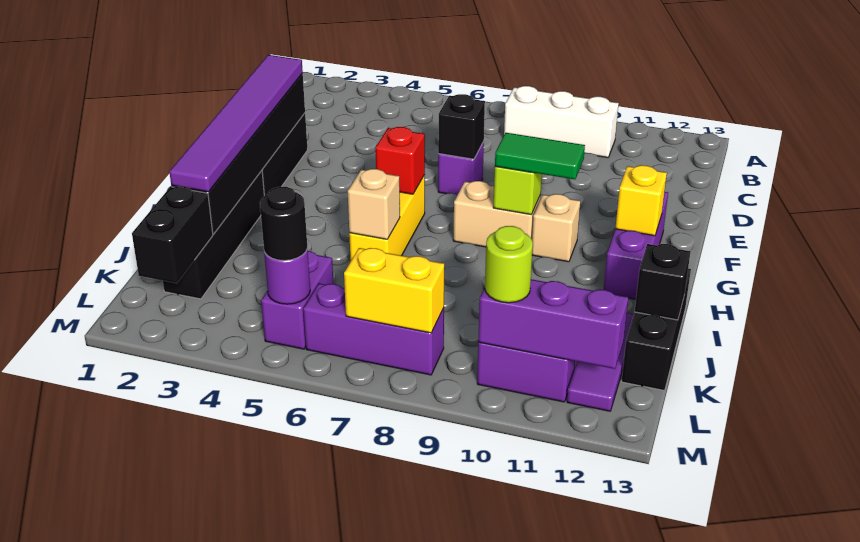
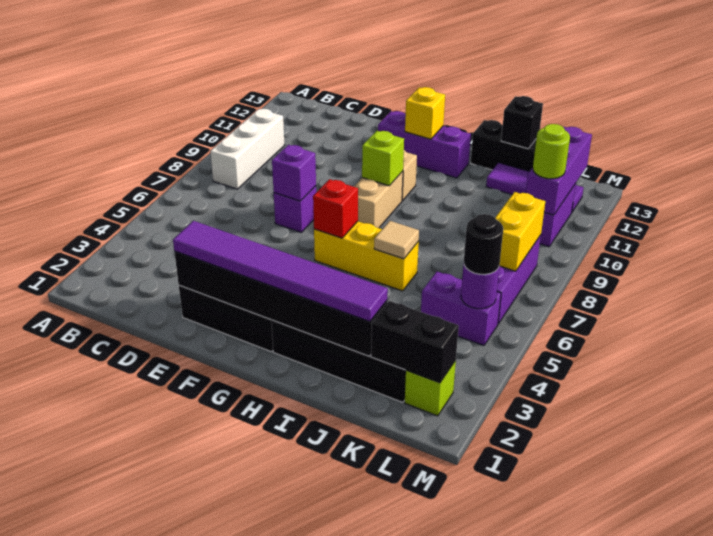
black 1x1 brick [438,94,485,159] -> purple 1x1 brick [272,145,316,201]
green 1x2 tile [495,133,585,179] -> none
tan 1x1 brick [348,169,400,239] -> tan 1x1 tile [374,221,419,259]
none -> lime 1x1 brick [405,360,456,416]

